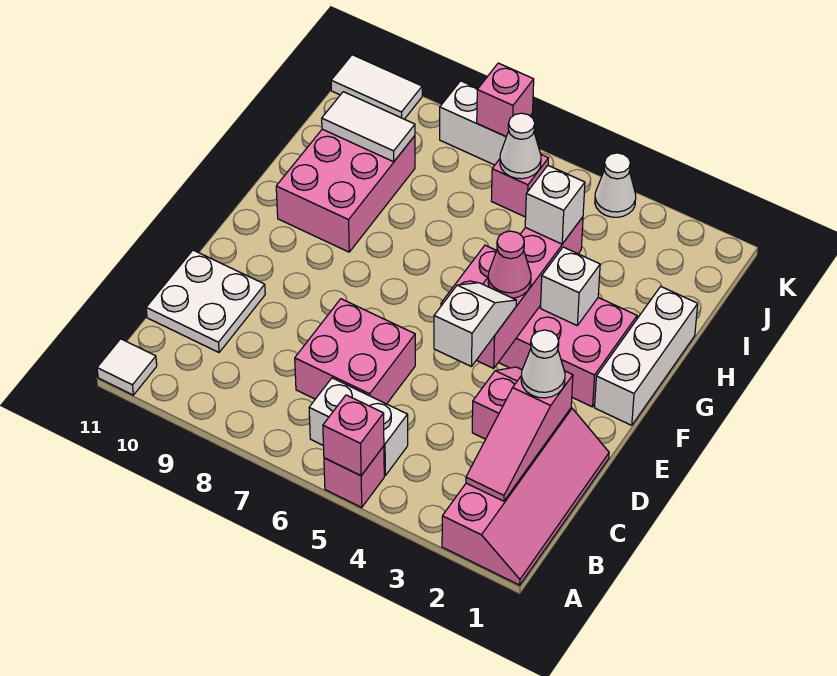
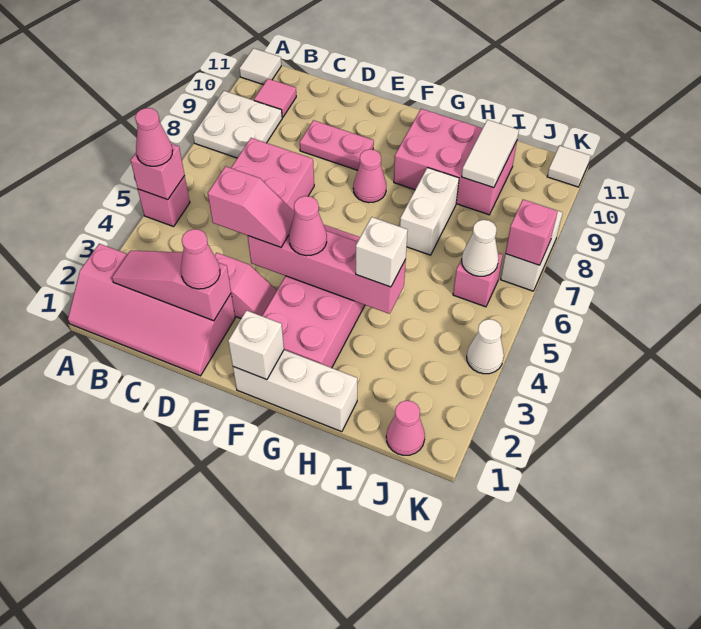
none -> pink 1x1 cone [135,108,173,166]
white 1x2 brick [309,378,408,475] -> white 1x2 brick moved to [400,168,459,255]
none -> pink 1x1 tile [254,79,296,118]
white 2x2 plate [146,250,265,352] -> white 2x2 plate moved to [193,91,282,158]
white 1x1 cone [521,330,565,398] -> pink 1x1 cone [181,229,220,289]
white 1x2 slope [434,283,516,366] -> pink 1x2 slope [208,166,295,247]
none -> pink 1x2 plate [300,120,374,170]
none -> pink 1x1 cone [353,149,386,203]
white 1x1 brick [541,247,600,325] -> white 1x1 brick moved to [228,310,284,380]
none -> pink 1x1 cone [386,401,425,455]
white 1x2 tile [331,55,422,119] -> white 1x1 tile [547,146,590,187]

